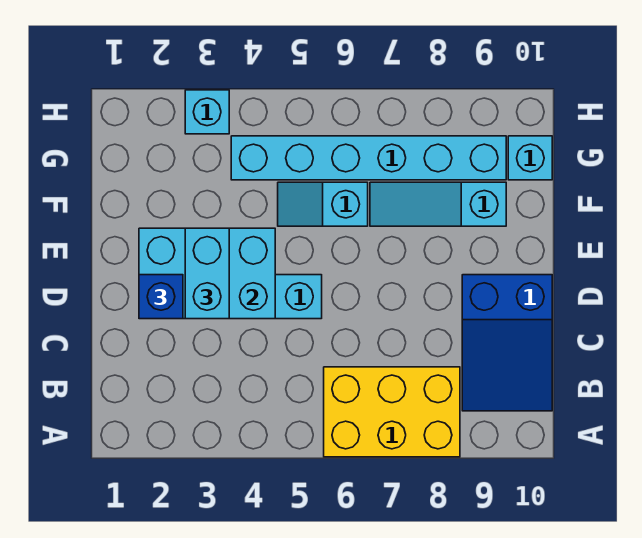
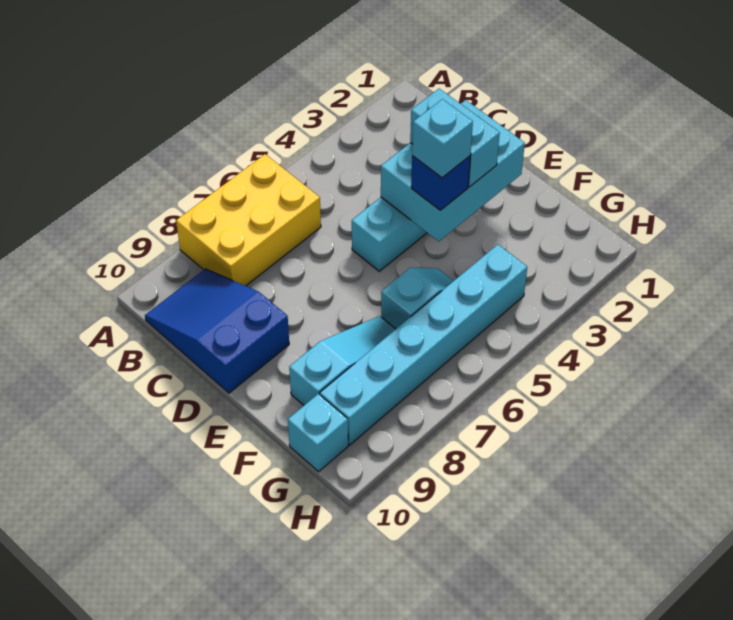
blue 1x1 brick [139,275,183,319] -> blue 1x1 brick moved to [411,156,470,210]
cyan 1x1 brick [185,90,229,134] -> cyan 1x1 brick moved to [412,99,473,178]

